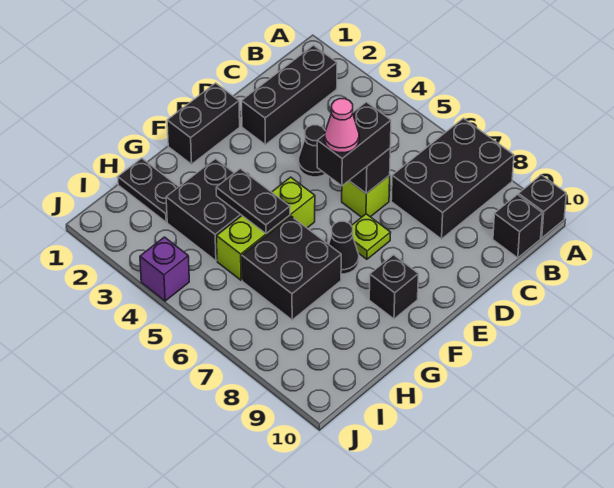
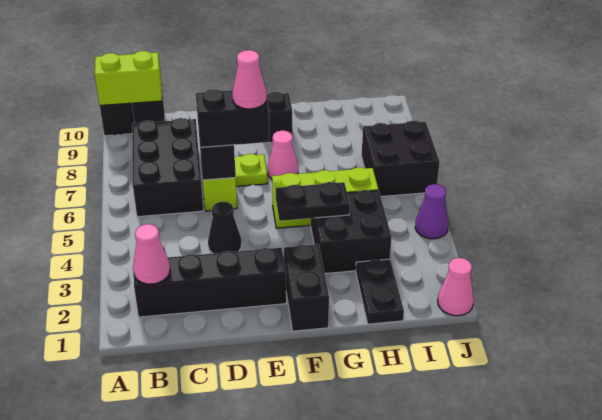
black 2x3 brick [391,118,514,239] -> black 2x3 brick turned to [132,118,204,217]
none -> lime 1x2 brick [95,51,162,106]
black 1x3 brick [242,45,337,145] -> black 1x4 brick [134,248,286,317]
none -> pink 1x1 cone [133,224,170,284]
black 1x2 brick [167,83,240,164] -> black 1x2 brick turned to [284,244,329,331]
black 1x1 cone [329,221,359,274] -> pink 1x1 cone [268,131,298,179]
black 1x2 plate [216,169,290,234] -> black 1x2 plate turned to [276,182,350,221]
black 2x2 brick [242,216,341,320] -> black 2x2 brick moved to [362,121,440,197]
none -> pink 1x1 cone [438,258,474,316]
purple 1x1 brick [140,237,189,301] -> purple 1x1 cone [415,184,449,239]

